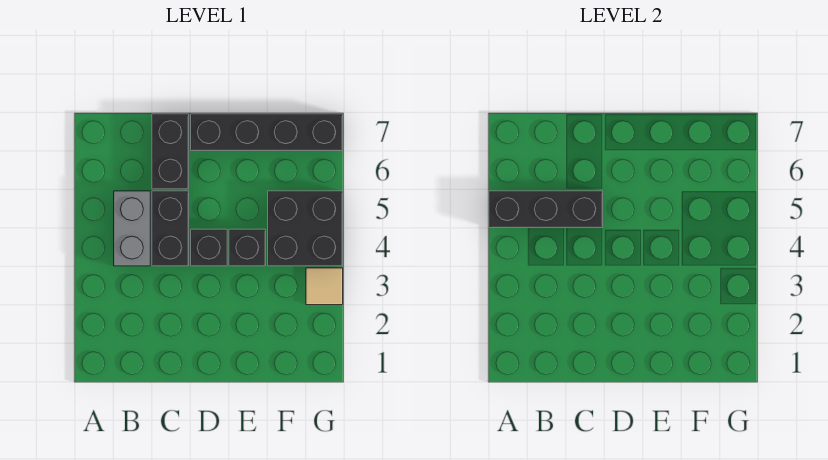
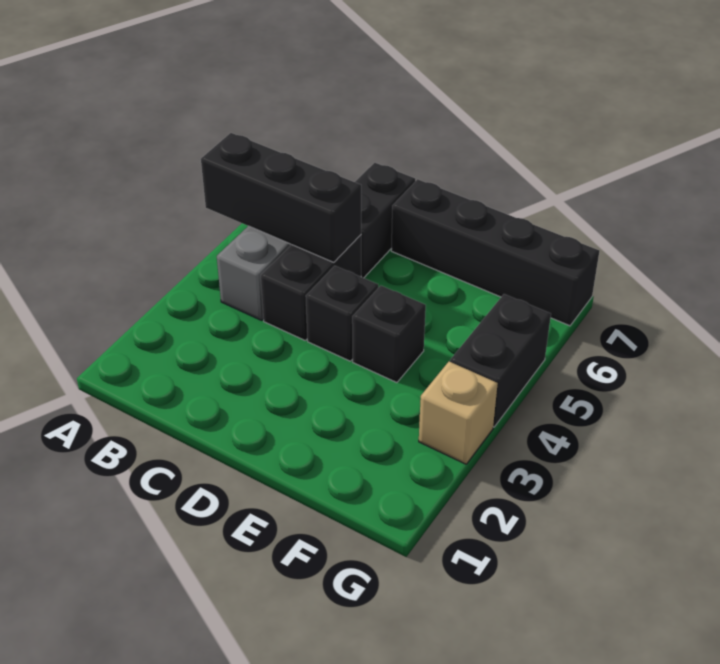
black 2x2 brick [268,191,343,266] -> black 1x2 brick [450,294,551,427]
tan 1x1 tile [306,268,343,305] -> tan 1x1 brick [419,362,498,464]

